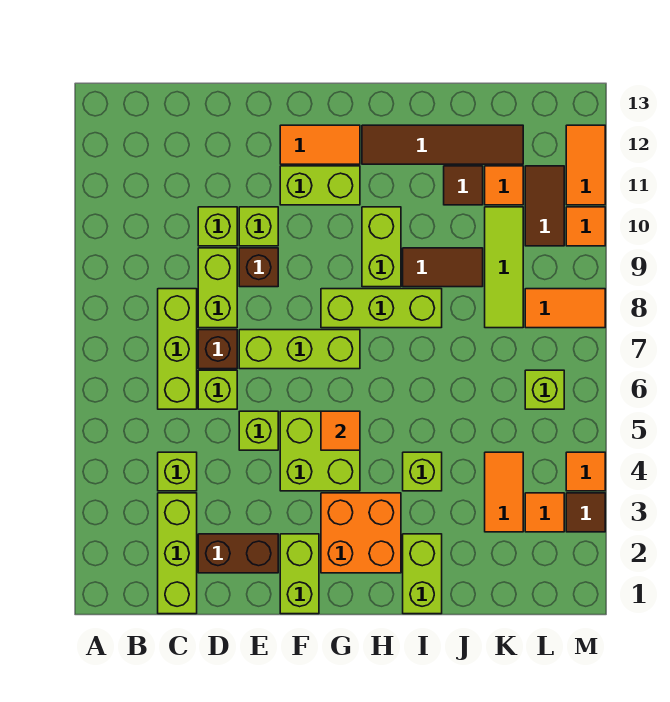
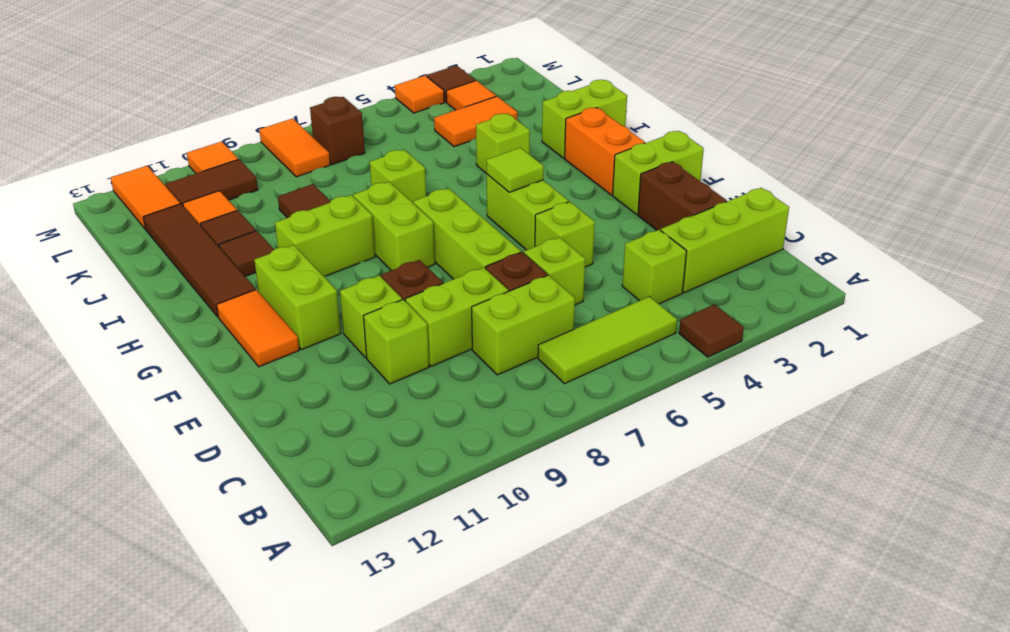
none -> brown 1x1 tile [679,304,744,357]
lime 1x3 brick [158,289,197,409] -> lime 1x2 brick [472,275,575,375]
lime 2x2 brick [280,411,360,491] -> lime 1x2 brick [487,174,569,250]
orange 2x2 brick [321,493,401,573] -> orange 1x2 brick [565,108,645,195]
orange 1x1 tile [321,411,360,450] -> lime 1x1 tile [486,148,544,192]
lime 1x3 brick [321,289,442,328] -> lime 1x2 brick [353,182,435,271]
none -> brown 1x1 tile [219,231,274,276]
lime 1x3 tile [485,207,523,328] -> lime 1x3 tile moved to [538,296,677,384]
lime 1x1 brick [525,370,564,409] -> lime 1x1 brick moved to [370,150,426,203]
none -> brown 1x1 brick [310,97,365,165]
orange 1x2 tile [566,125,605,205] -> orange 1x2 tile turned to [111,166,180,229]

